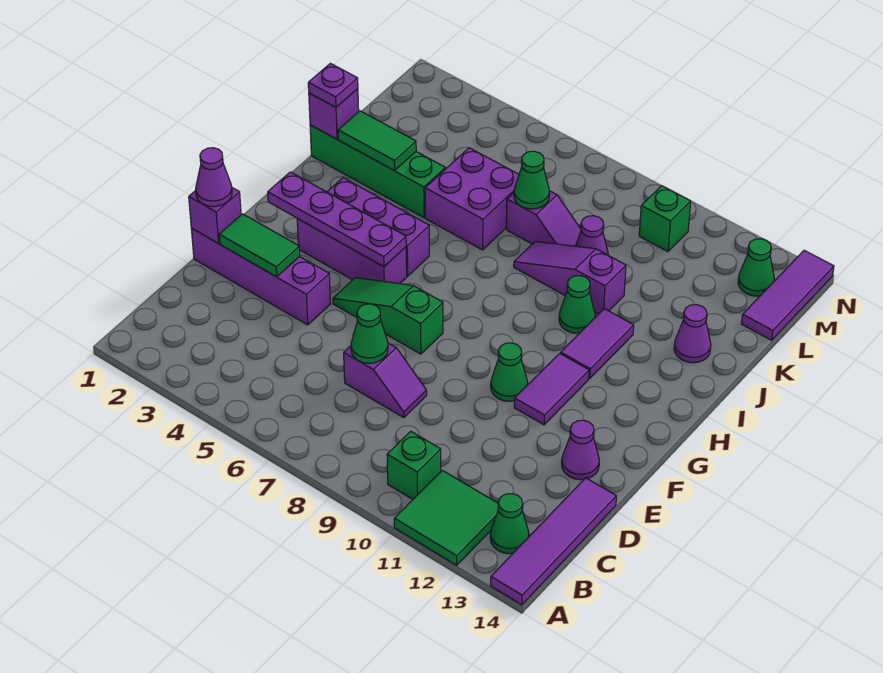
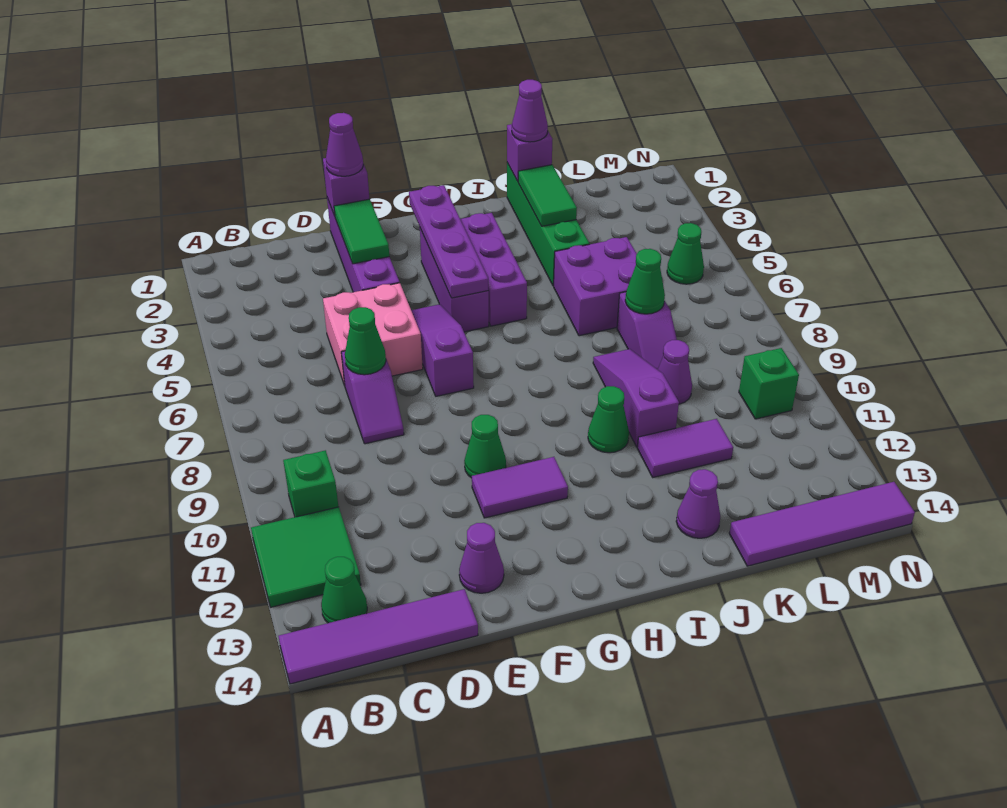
none -> pink 2x2 brick [323,283,423,386]
green 1x3 slope [333,278,443,354] -> purple 1x3 slope [411,304,474,396]
purple 1x2 tile [561,309,634,378] -> purple 1x2 tile moved to [637,419,733,477]
purple 1x1 plate [308,63,358,107] -> purple 1x1 cone [512,80,548,142]
purple 1x3 tile [742,250,834,340] -> purple 1x4 tile [729,482,915,566]
green 1x1 cone [738,239,774,296] -> green 1x1 cone moved to [667,223,704,284]

